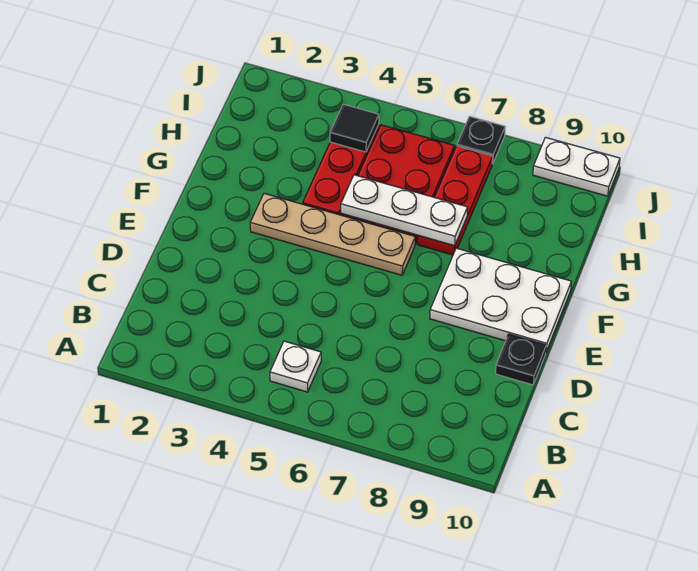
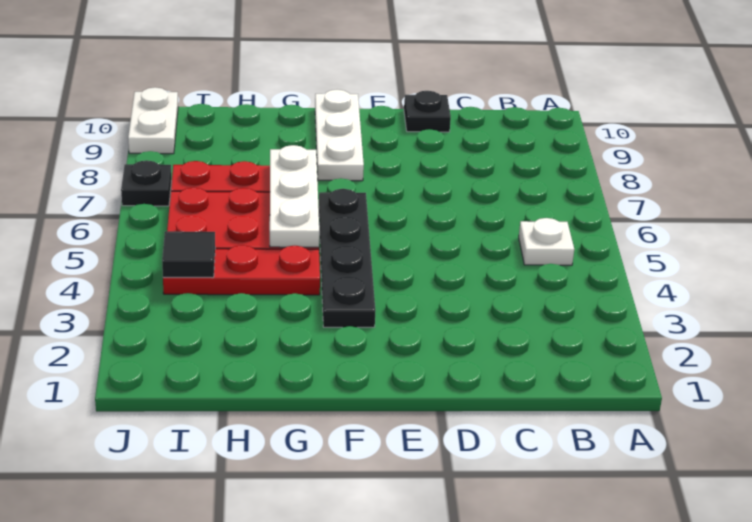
white 2x3 plate [430,248,571,352] -> white 1x3 plate [315,90,364,181]
tan 1x4 plate [250,193,415,275] -> black 1x4 plate [319,189,375,327]

